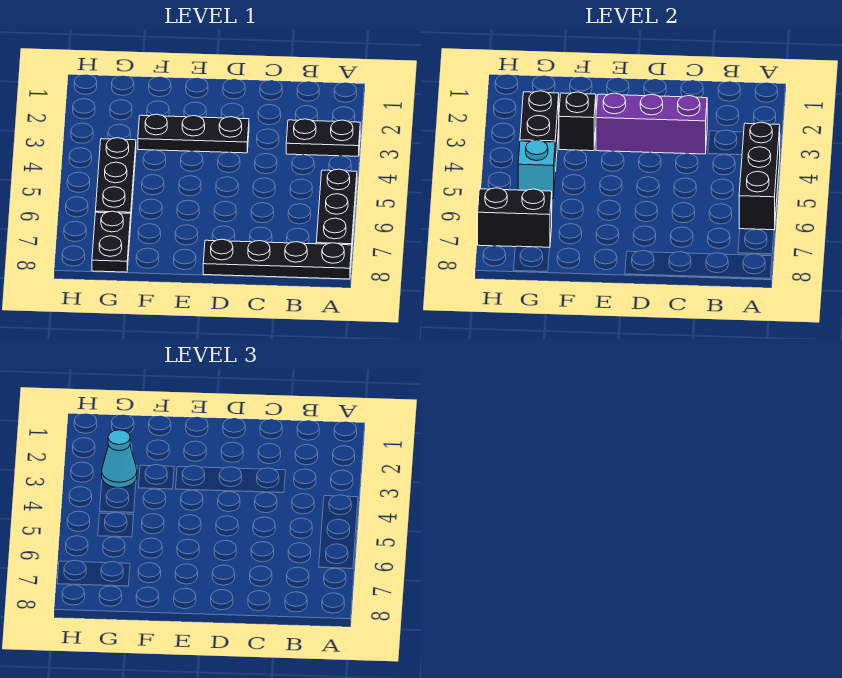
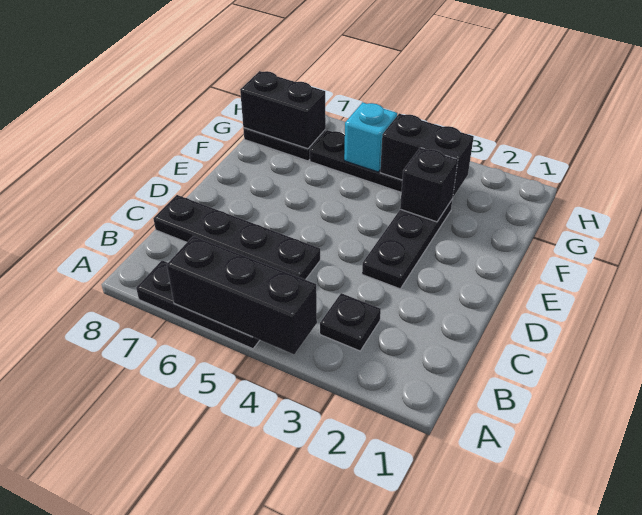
black 1x2 plate [286,119,360,156] -> black 1x1 plate [320,293,381,351]
black 1x4 plate [203,239,352,279] -> black 1x4 plate turned to [153,195,320,280]
purple 1x3 brick [596,93,707,154] -> none
cyan 1x1 cone [102,430,137,488] -> none
black 1x2 brick [478,188,552,248] -> black 1x2 brick turned to [240,71,326,149]

